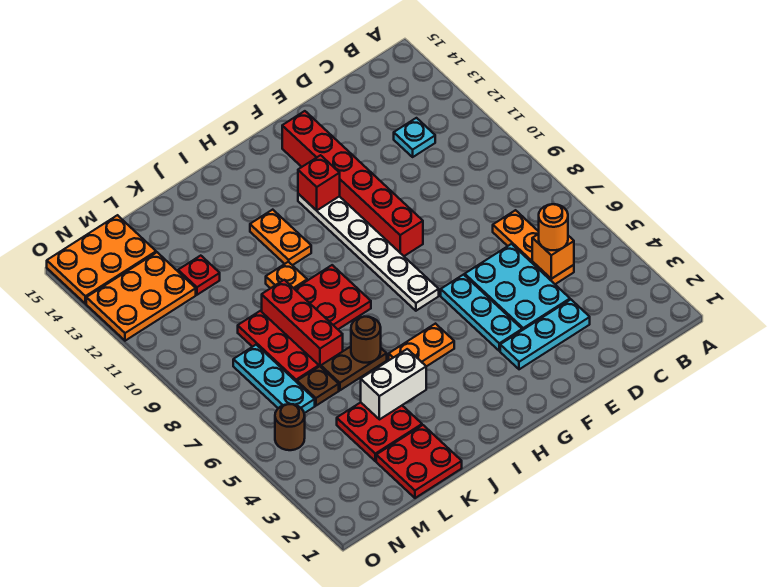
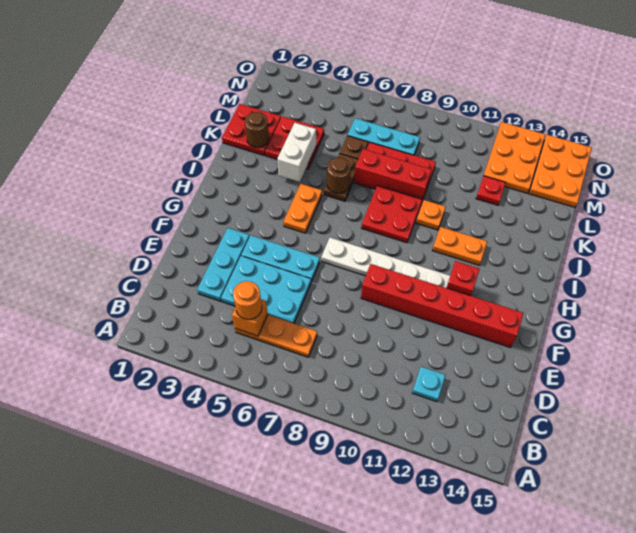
brown 1x1 round brick [275,404,305,450] -> brown 1x1 round brick moved to [245,112,269,148]

